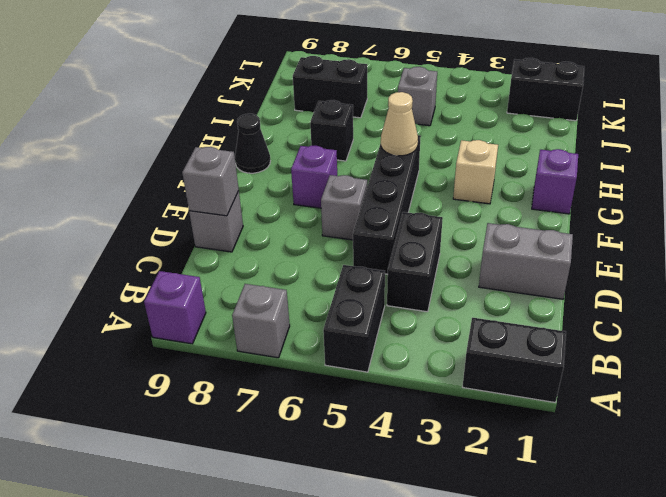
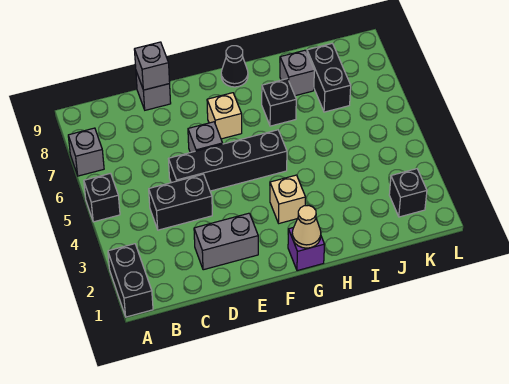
black 1x2 brick [323,265,385,372] -> black 1x1 brick [84,173,120,222]
purple 1x1 brick [144,271,206,344] -> none
grey 1x2 brick [479,223,573,299] -> grey 1x2 brick turned to [194,213,258,270]
purple 1x1 brick [291,146,337,208] -> tan 1x1 brick [207,93,242,139]
tan 1x1 cone [381,92,418,156] -> tan 1x1 cone moved to [292,205,321,248]
grey 1x1 brick [398,67,437,126] -> grey 1x1 brick moved to [280,50,314,96]
black 1x2 brick [507,58,584,121] -> black 1x1 brick [389,169,427,217]

